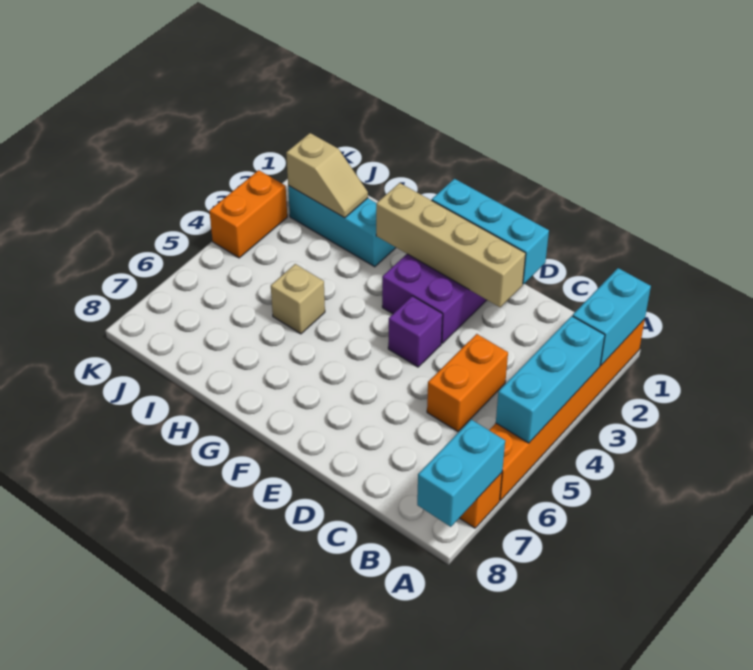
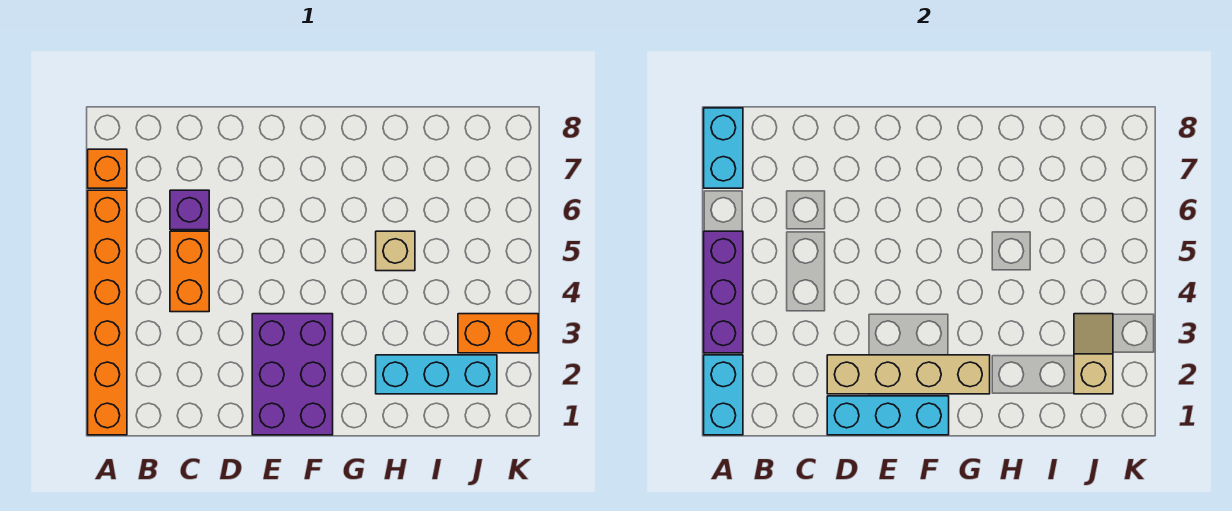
cyan 1x3 brick [496,316,605,443] -> purple 1x3 brick [704,231,743,353]
purple 1x1 brick [388,296,443,367] -> purple 1x1 brick moved to [170,190,209,230]
tan 1x2 slope [286,133,368,218] -> tan 1x2 slope turned to [1074,314,1113,394]
orange 1x2 brick [209,170,287,258] -> orange 1x2 brick turned to [458,314,538,353]

